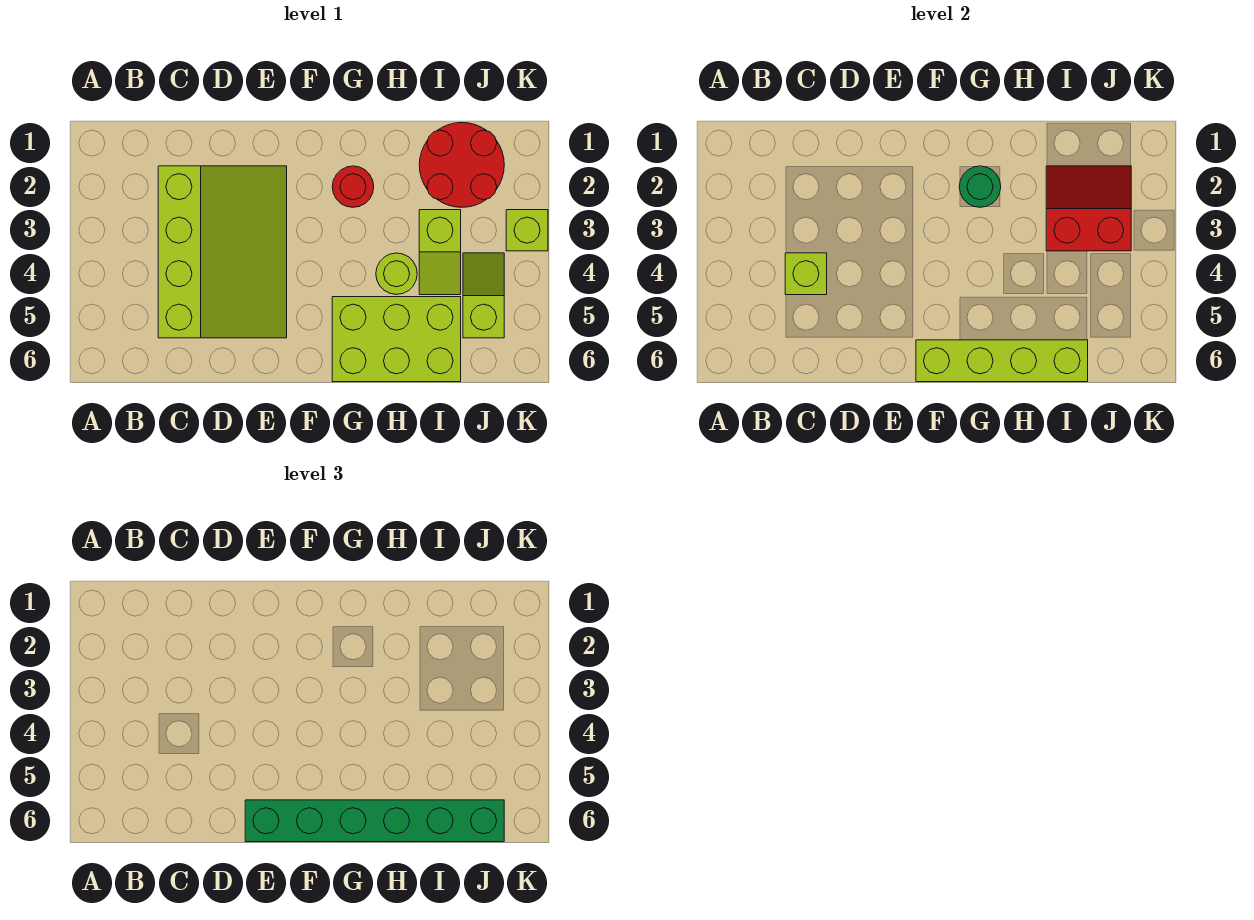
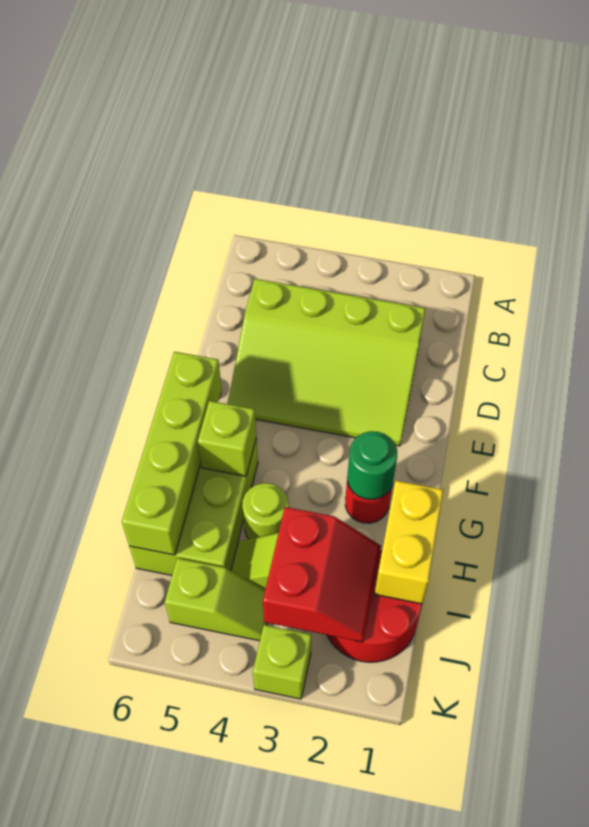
lime 1x1 brick [785,253,827,295] -> lime 1x1 brick moved to [198,401,256,476]
green 1x6 brick [245,800,504,842] -> none
none -> yellow 1x2 brick [375,481,443,604]

